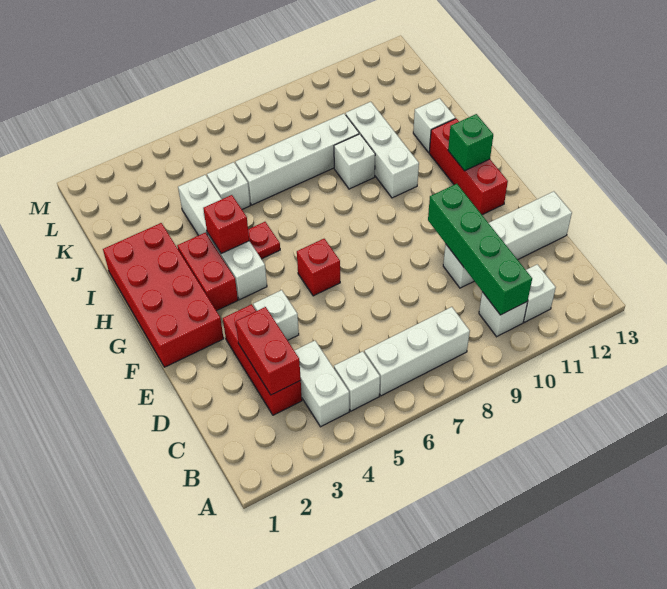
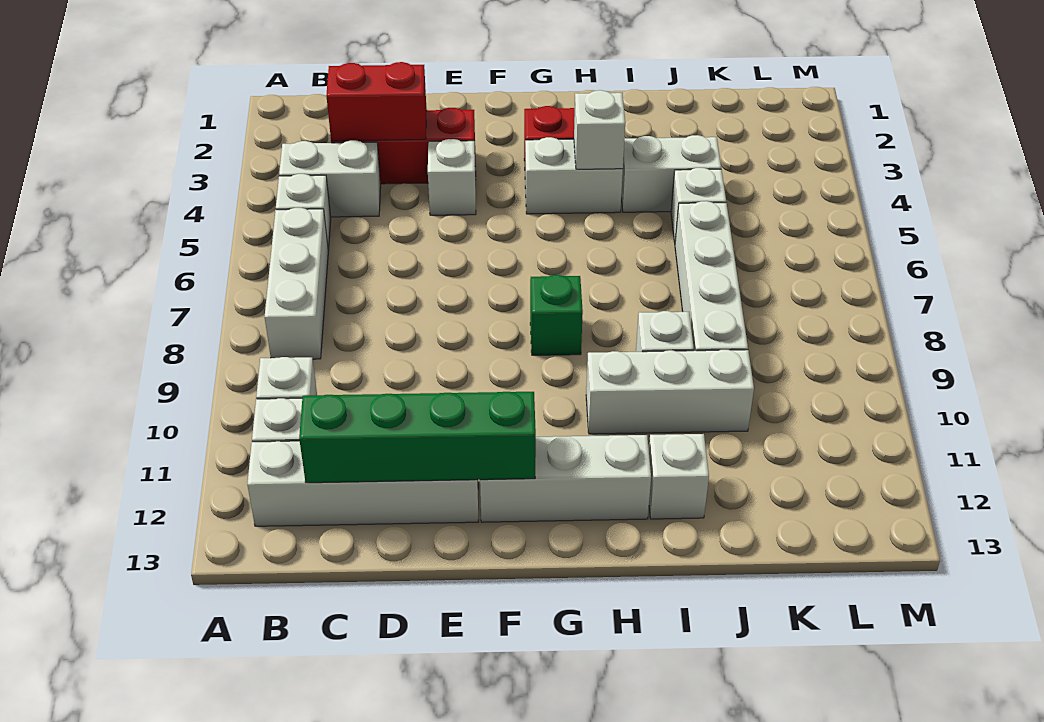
green 1x4 brick [428,184,532,315] -> green 1x4 brick moved to [299,392,536,483]
white 1x4 brick [443,191,572,288] -> white 1x4 brick turned to [247,441,478,526]
red 2x4 brick [103,223,224,367] -> none
red 1x1 brick [297,239,340,296] -> none
red 1x3 brick [429,119,508,215] -> white 1x3 brick [480,435,651,522]
green 1x1 brick [448,114,493,171] -> green 1x1 brick moved to [530,275,583,355]
red 1x1 brick [203,195,249,254] -> white 1x1 brick [574,90,625,169]
red 1x1 plate [248,222,280,259] -> none

